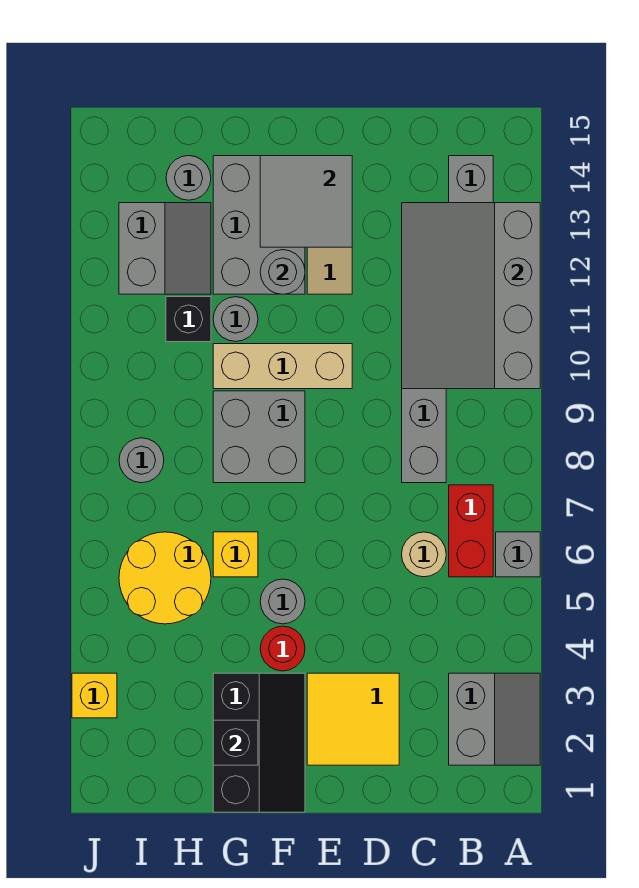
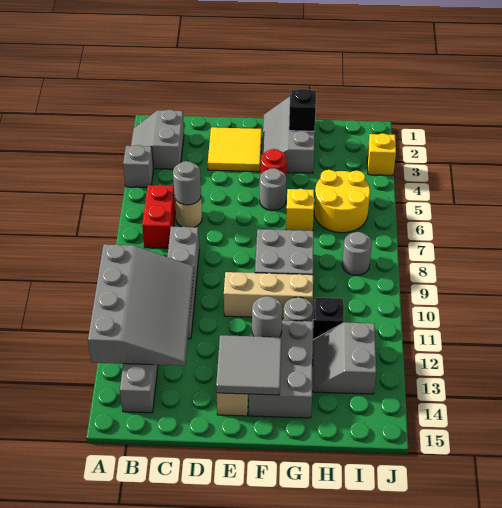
grey 1x1 brick [496,532,540,577] -> grey 1x1 brick moved to [123,145,153,187]
black 2x3 slope [213,673,305,812] -> grey 2x3 slope [262,96,315,173]
grey 1x1 round brick [166,156,211,200] -> grey 1x1 round brick moved to [173,161,201,205]

